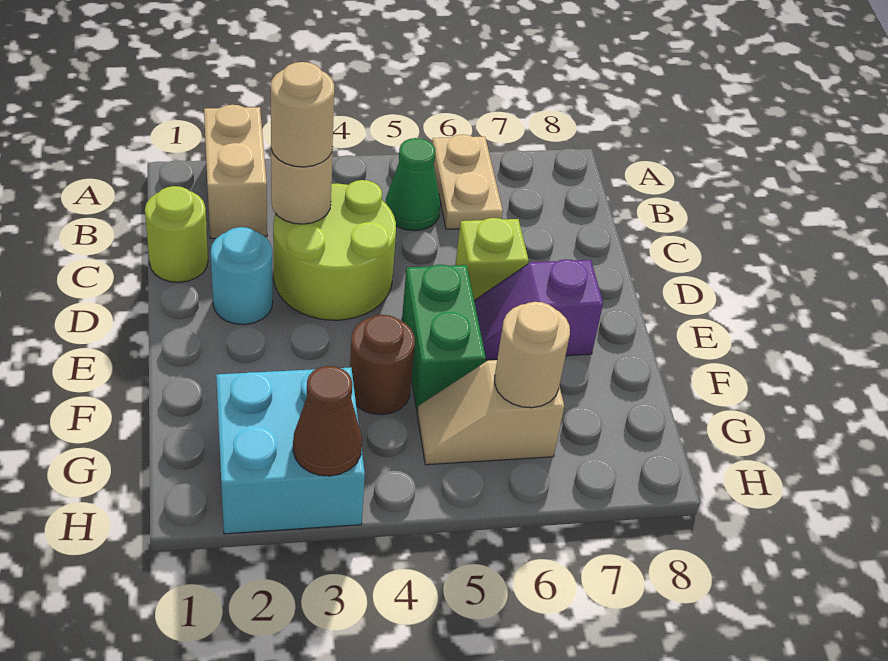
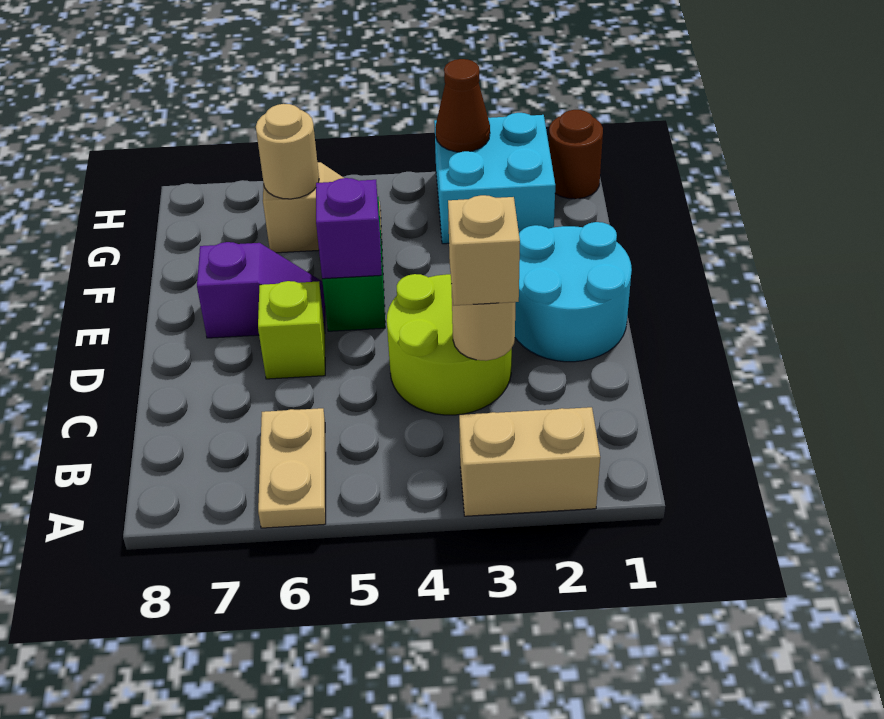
tan 1x2 brick [204,105,267,238] -> tan 1x2 brick turned to [459,407,600,516]
green 1x1 cone [386,138,440,231] -> none
lime 1x1 round brick [145,186,208,282] -> none
tan 1x1 round brick [271,62,334,167] -> tan 1x1 brick [448,195,520,305]
cyan 1x1 round brick [211,227,273,325] -> cyan 2x2 round brick [515,222,632,362]
none -> purple 1x1 brick [316,178,382,279]
brown 1x1 round brick [350,315,415,415] -> brown 1x1 round brick moved to [549,110,603,199]

